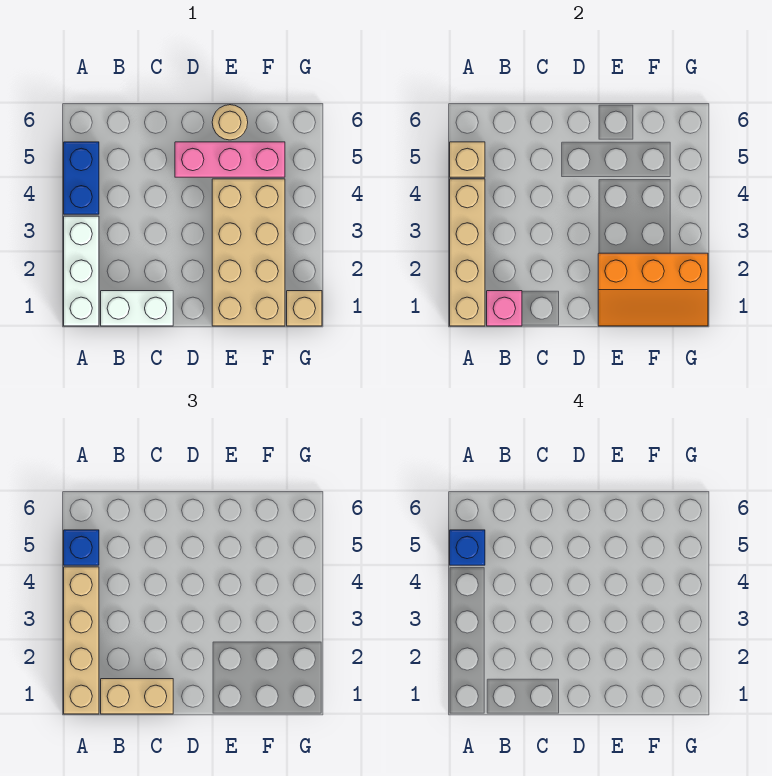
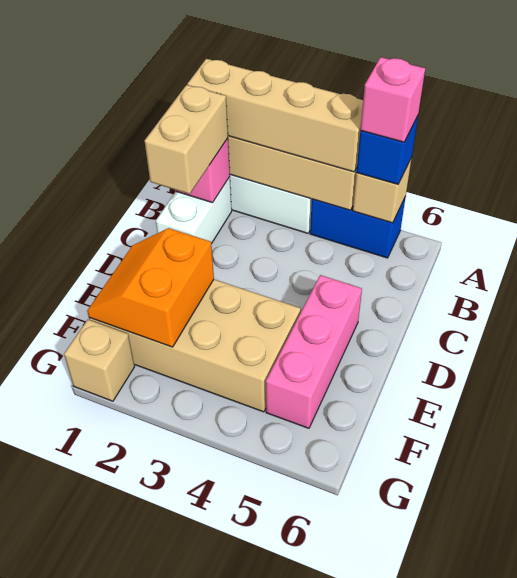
blue 1x1 brick [450,530,485,565] -> pink 1x1 brick [360,57,425,142]
orange 2x3 slope [598,253,708,326] -> orange 2x2 slope [87,228,214,347]
tan 1x1 round brick [212,105,248,140] -> none

